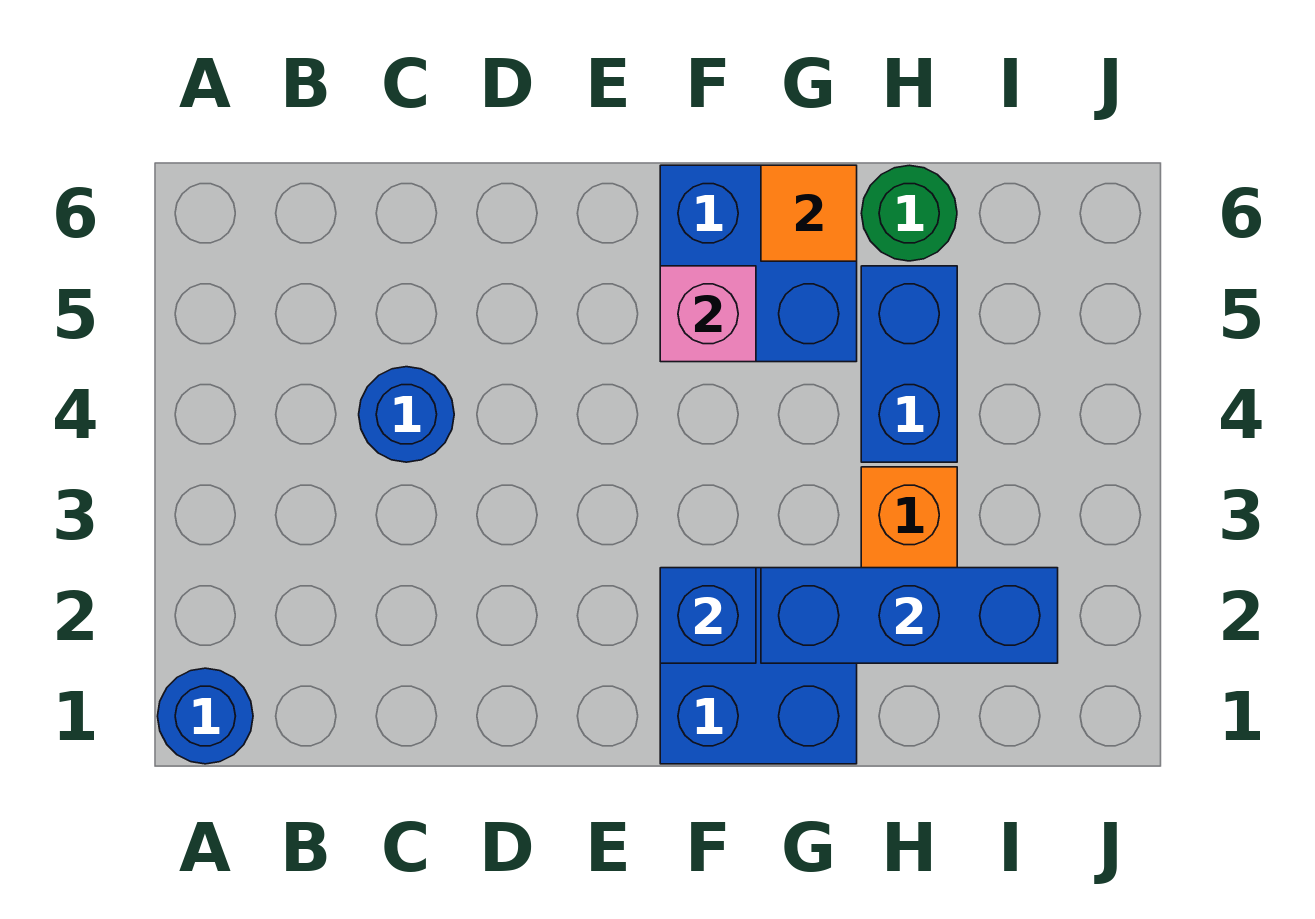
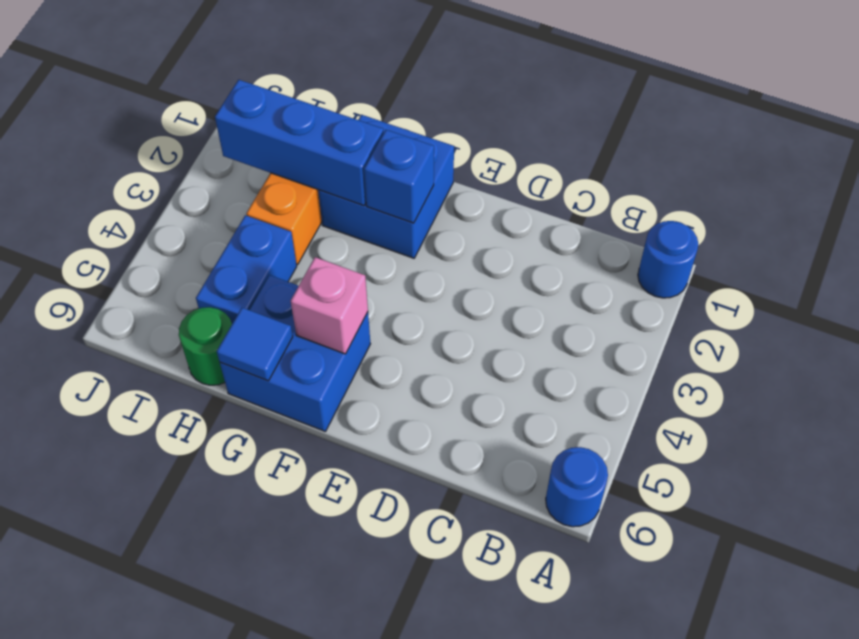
blue 1x1 round brick [359,367,454,462] -> blue 1x1 round brick moved to [546,447,608,527]
orange 1x1 tile [761,165,857,261] -> blue 1x1 tile [217,308,293,381]

